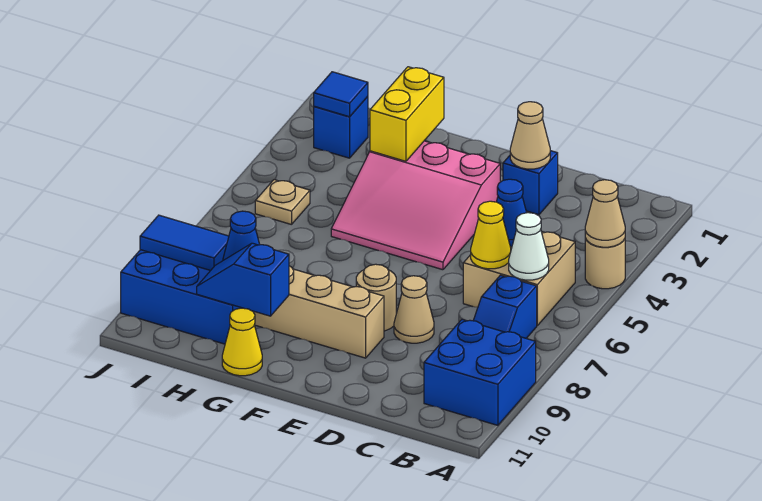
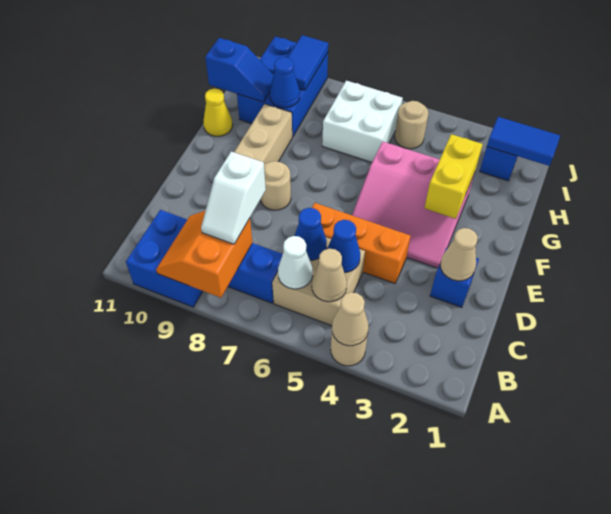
none -> orange 2x2 slope [156,210,252,298]
none -> white 1x2 slope [201,152,266,244]
yellow 1x1 cone [471,201,511,269] -> blue 1x1 cone [295,208,327,260]
none -> orange 1x3 brick [312,203,411,284]
tan 1x1 cone [394,276,434,343] -> tan 1x1 cone moved to [312,249,347,302]
pink 3x3 slope [331,141,500,270] -> pink 3x3 slope turned to [352,142,474,268]
yellow 1x2 brick [370,67,444,161] -> yellow 1x2 brick turned to [424,134,483,219]
blue 1x2 slope [197,243,289,316] -> blue 1x2 slope turned to [205,38,274,102]
none -> white 2x2 brick [322,81,403,162]
blue 1x1 tile [314,72,368,117] -> blue 1x2 tile [487,117,560,166]
tan 1x1 plate [255,180,310,225] -> tan 1x1 round brick [395,101,429,149]

